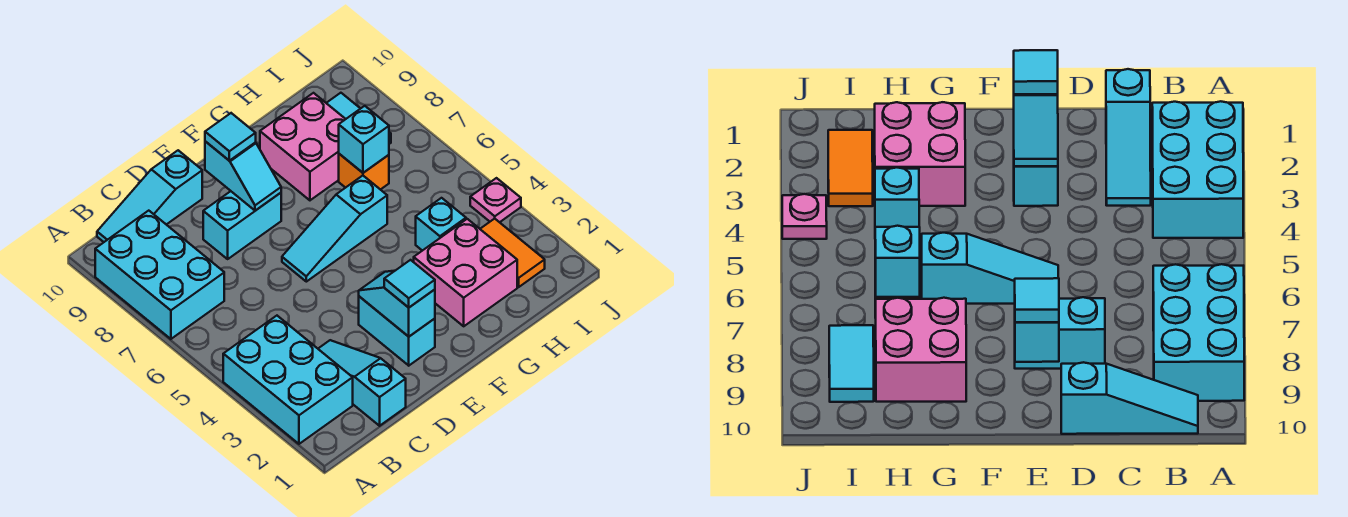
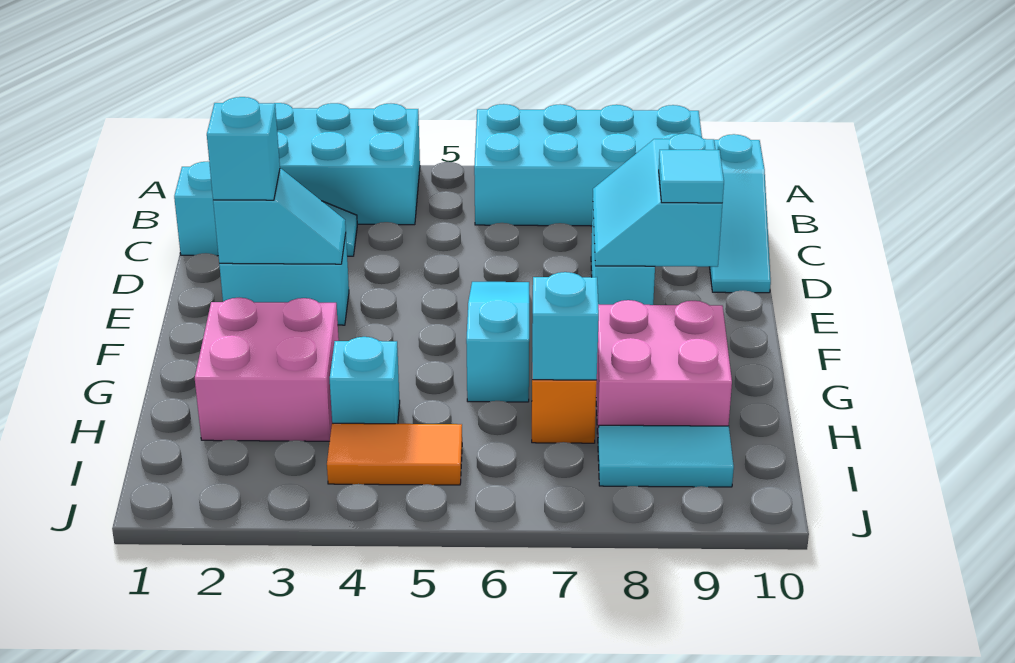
cyan 2x3 brick [95,211,224,339] -> cyan 2x4 brick [474,104,702,226]
cyan 1x3 slope [97,150,202,242] -> cyan 1x3 slope turned to [710,134,771,293]
cyan 1x1 tile [384,260,435,308] -> cyan 1x1 brick [207,97,280,200]
cyan 1x2 slope [205,141,281,211] -> cyan 2x2 slope [593,133,722,267]
orange 1x2 tile [480,219,545,287] -> orange 1x2 tile moved to [327,423,462,485]
pink 1x1 plate [470,178,521,222] -> none

